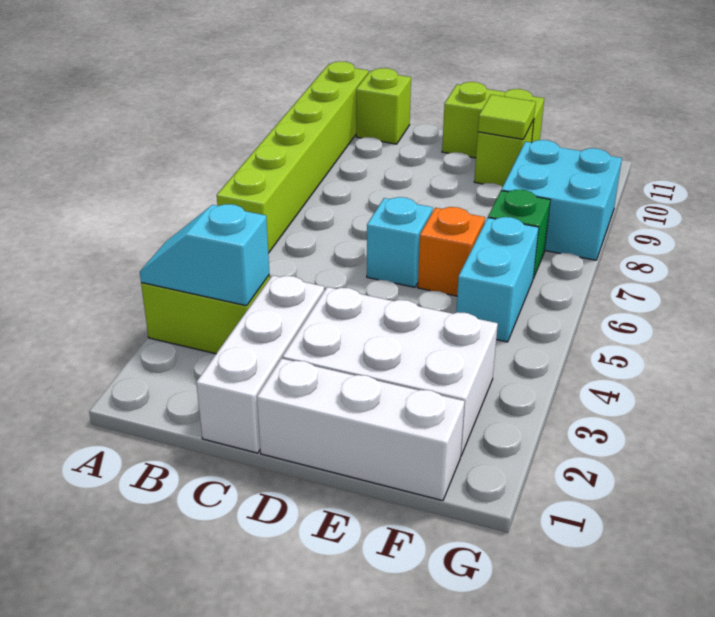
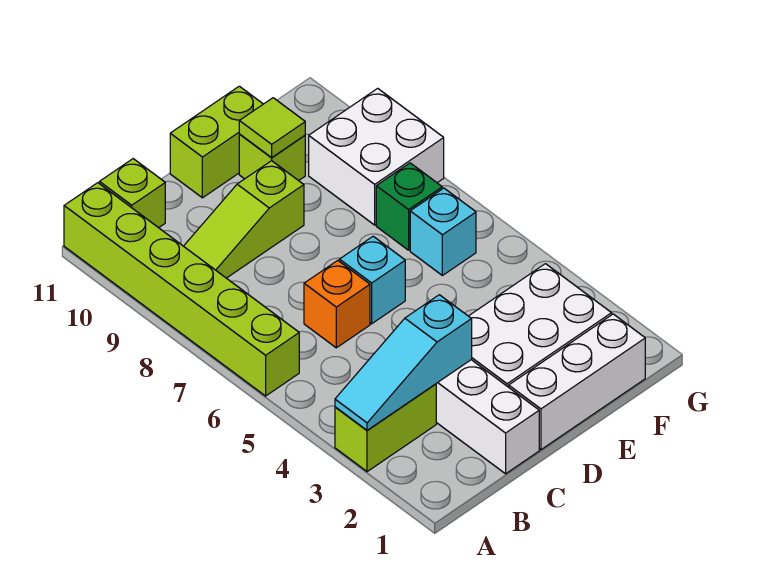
cyan 1x2 slope [140,204,269,306] -> cyan 1x3 slope [335,295,472,430]
none -> lime 1x3 slope [184,161,304,278]
orange 1x1 brick [418,207,485,296] -> orange 1x1 brick moved to [304,260,370,348]
cyan 1x2 brick [456,217,539,342] -> cyan 1x1 brick [410,188,476,275]
cyan 2x2 brick [501,140,622,260] -> white 2x2 brick [309,88,444,225]

